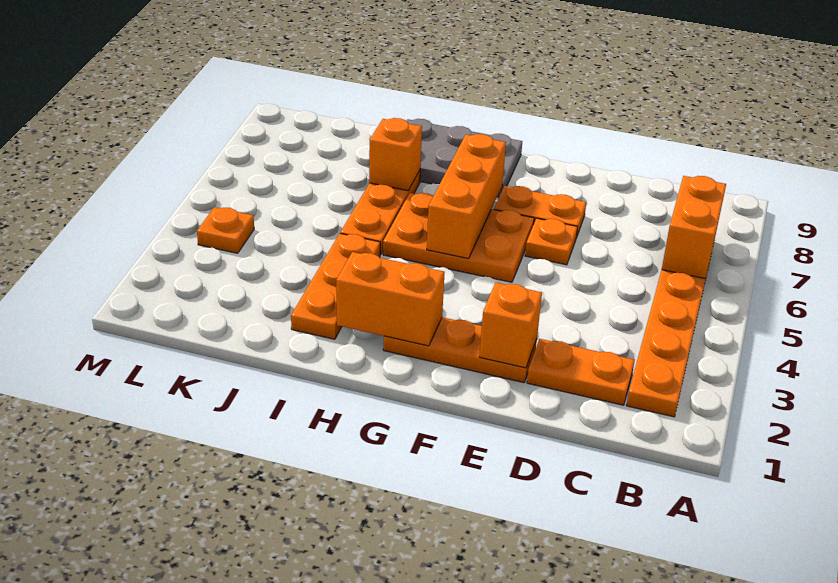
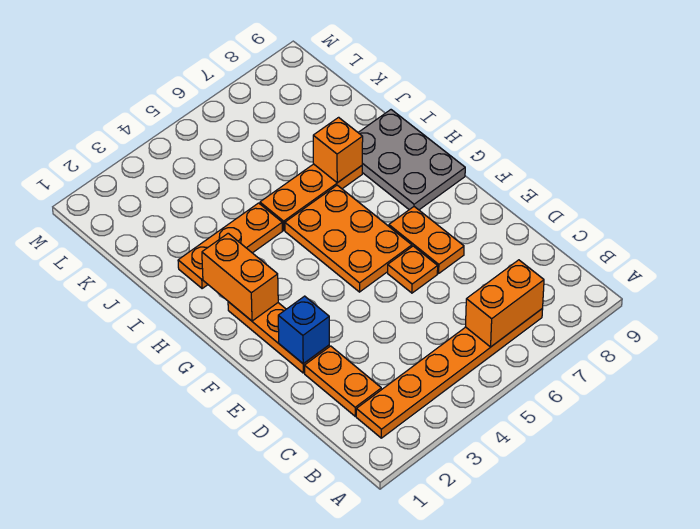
orange 1x1 brick [480,282,542,368] -> blue 1x1 brick [278,296,329,364]
orange 1x3 brick [427,134,506,259] -> none
orange 1x1 plate [197,207,254,253] -> none

